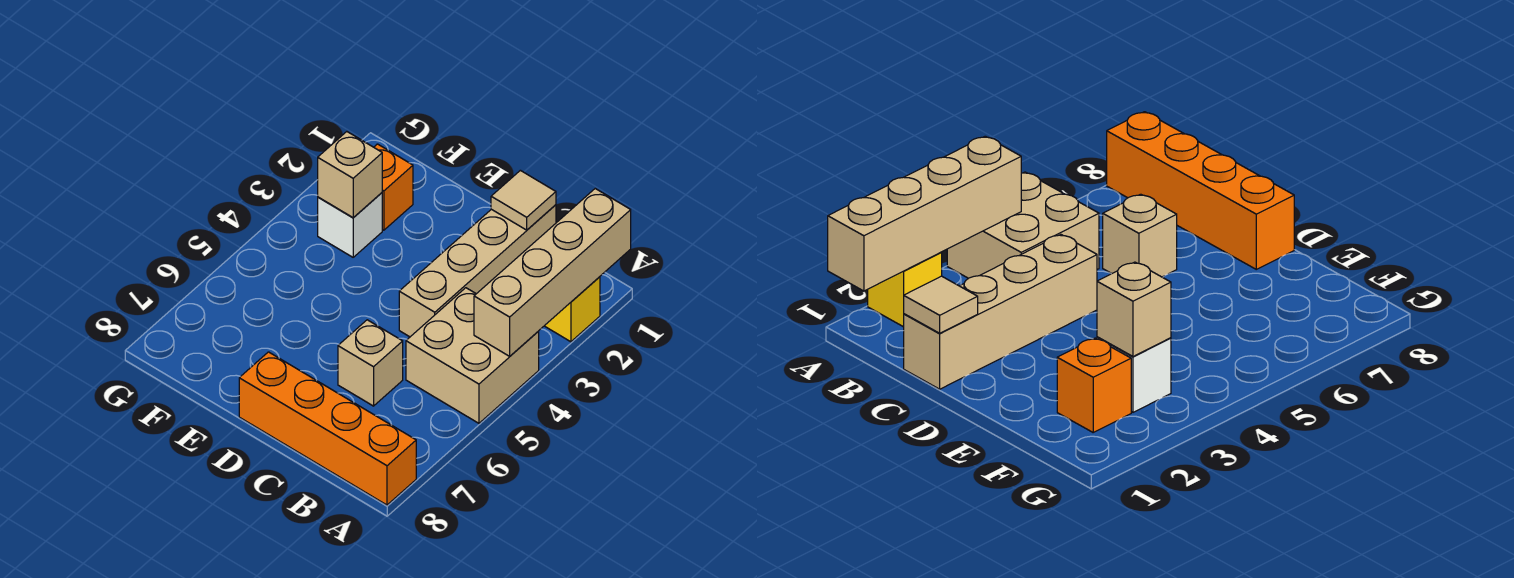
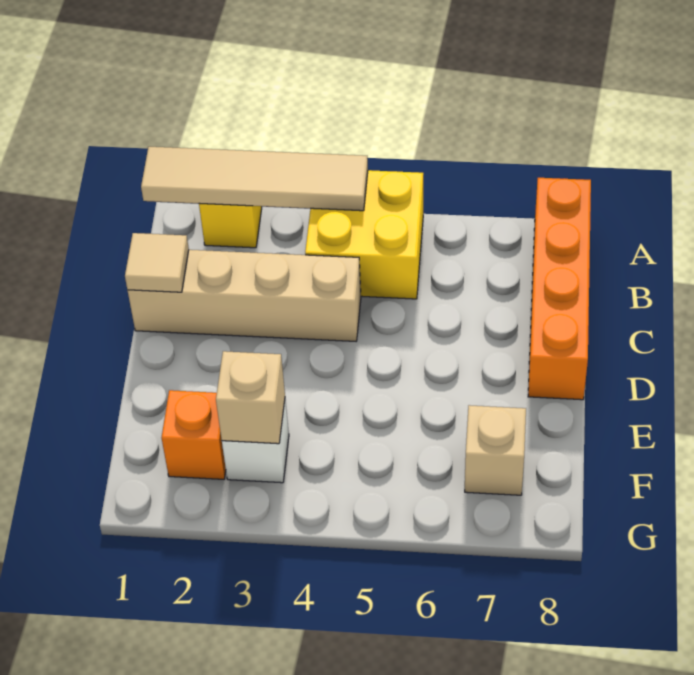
tan 1x4 brick [474,189,631,356] -> tan 1x4 tile [141,147,368,211]
tan 2x2 brick [406,288,539,423] -> yellow 2x2 brick [305,170,423,299]
tan 1x1 brick [338,320,403,406] -> tan 1x1 brick moved to [465,405,526,495]

